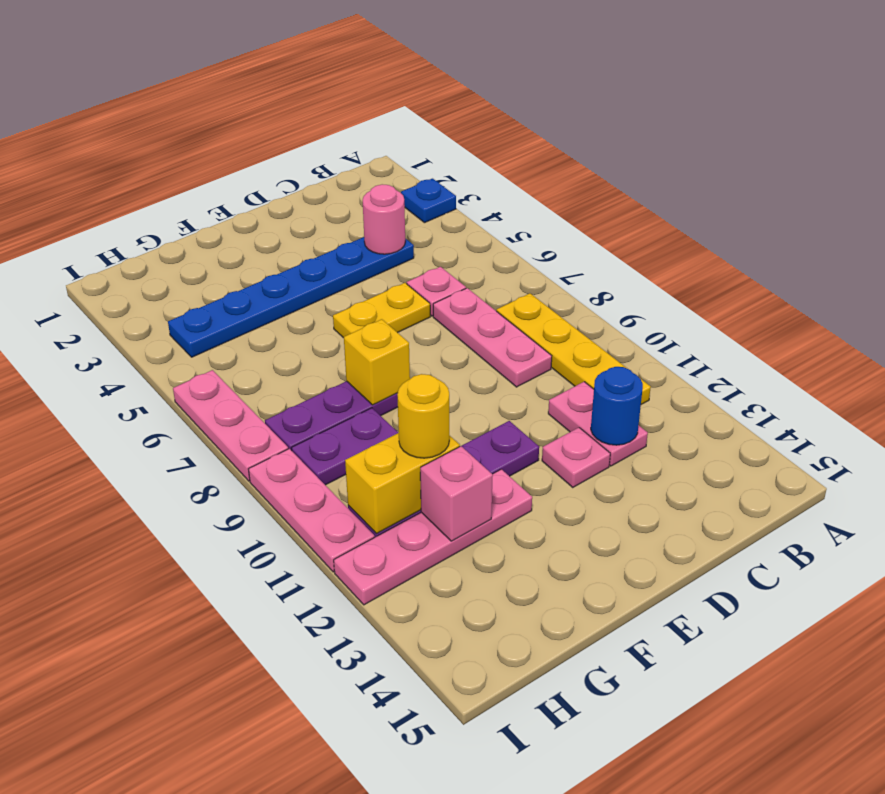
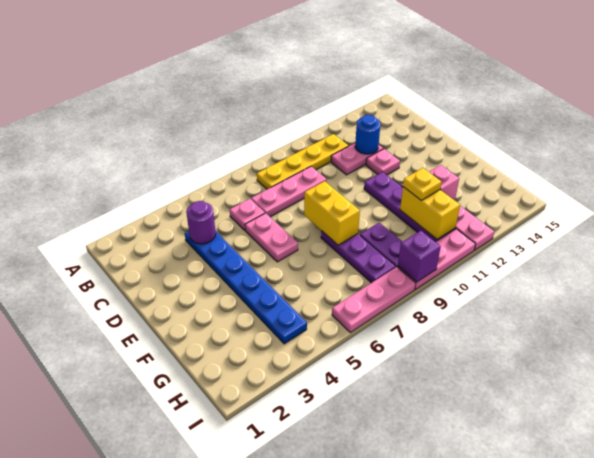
blue 1x1 plate [401,179,456,223] -> none
pink 1x1 round brick [363,184,405,254] -> purple 1x1 round brick [186,201,216,244]
yellow 1x2 plate [333,283,430,338] -> pink 1x2 plate [245,213,298,262]
yellow 1x1 brick [344,319,410,405] -> yellow 1x2 brick [304,181,360,245]
yellow 1x1 round brick [397,374,449,458] -> yellow 1x1 plate [403,168,441,200]
none -> purple 1x1 brick [398,231,441,282]

